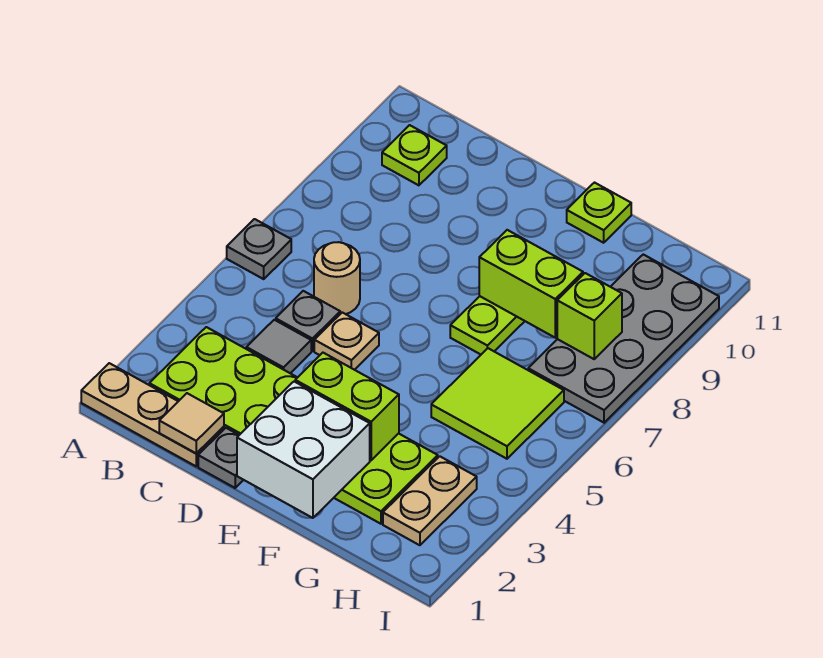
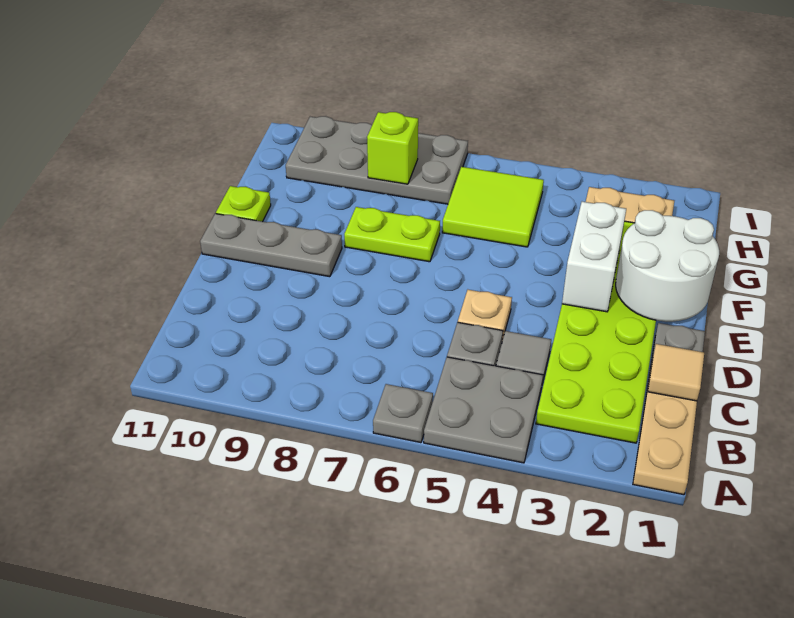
none -> grey 2x2 plate [424,357,543,463]
lime 1x1 plate [382,125,447,185] -> none
tan 1x1 round brick [314,242,360,314] -> none
white 2x2 brick [237,382,370,518] -> white 2x2 round brick [616,210,719,322]
lime 1x2 brick [295,353,399,460] -> white 1x2 brick [562,202,626,312]
none -> grey 1x3 plate [200,214,342,277]
lime 1x2 brick [479,230,583,338] -> none

